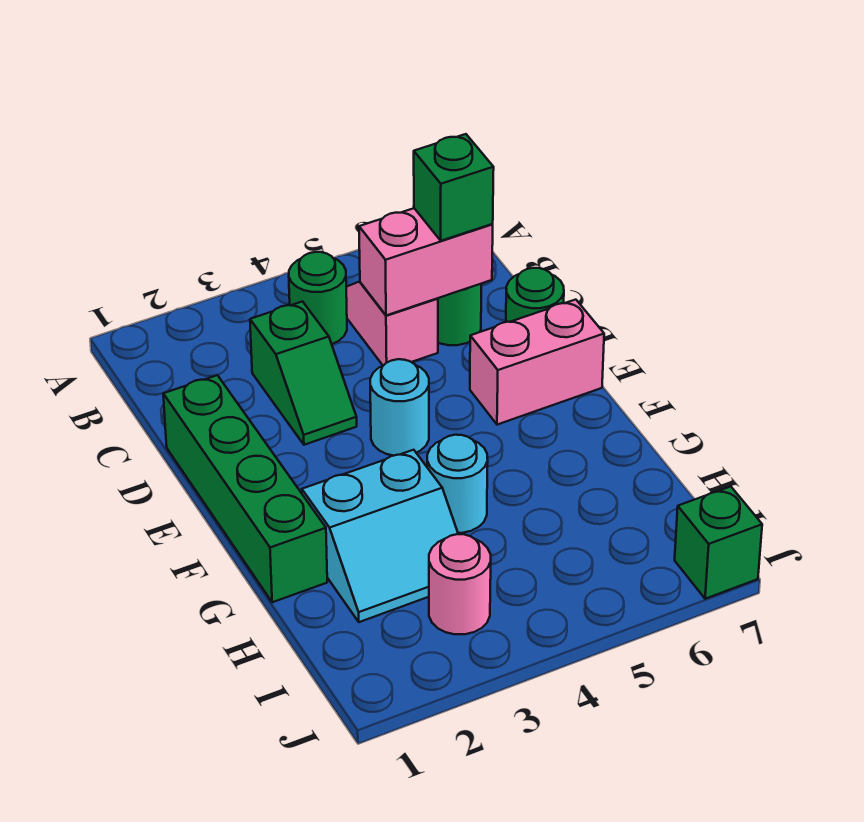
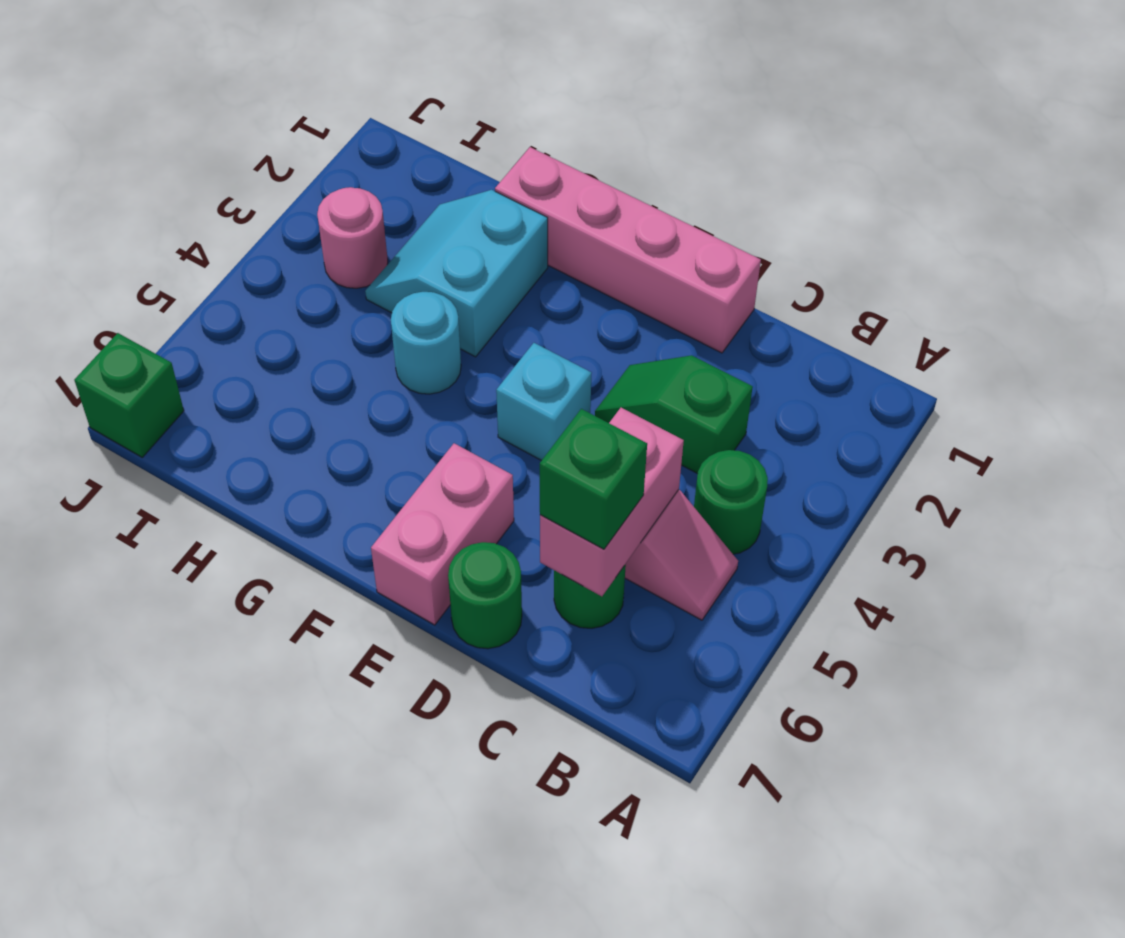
green 1x4 brick [163,375,327,602] -> pink 1x4 brick [495,147,761,353]
cyan 1x1 round brick [370,359,429,456] -> cyan 1x1 brick [496,343,591,461]

